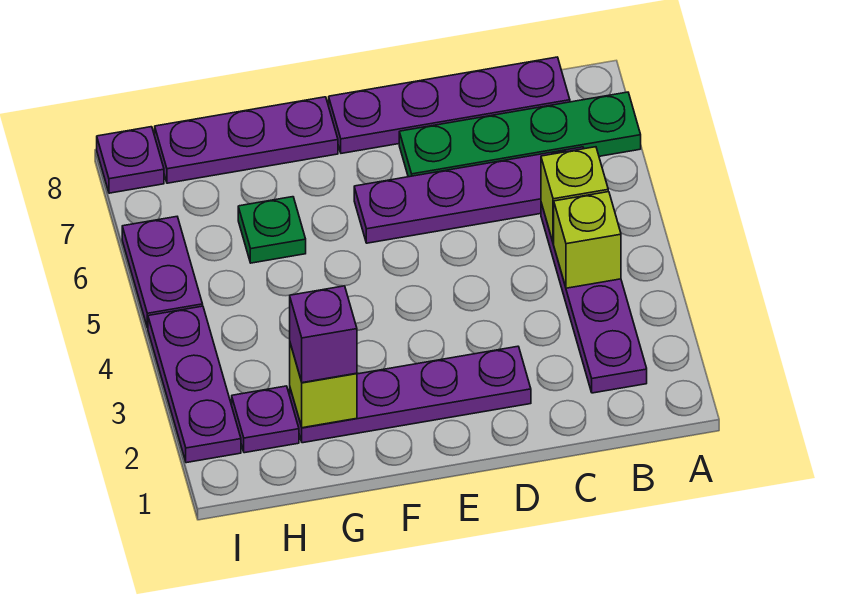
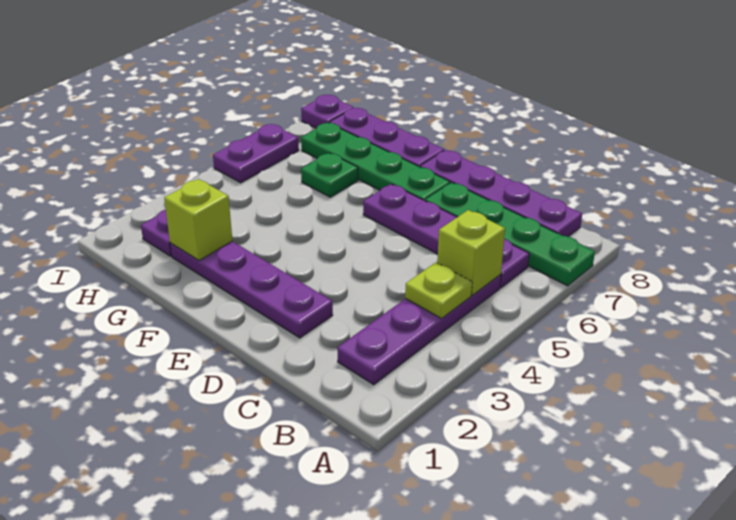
lime 1x1 brick [554,192,621,288] -> lime 1x1 plate [405,262,472,319]
none -> green 1x4 plate [301,123,450,201]
purple 1x1 brick [290,286,357,383] -> none
purple 1x3 plate [148,306,241,463] -> none

